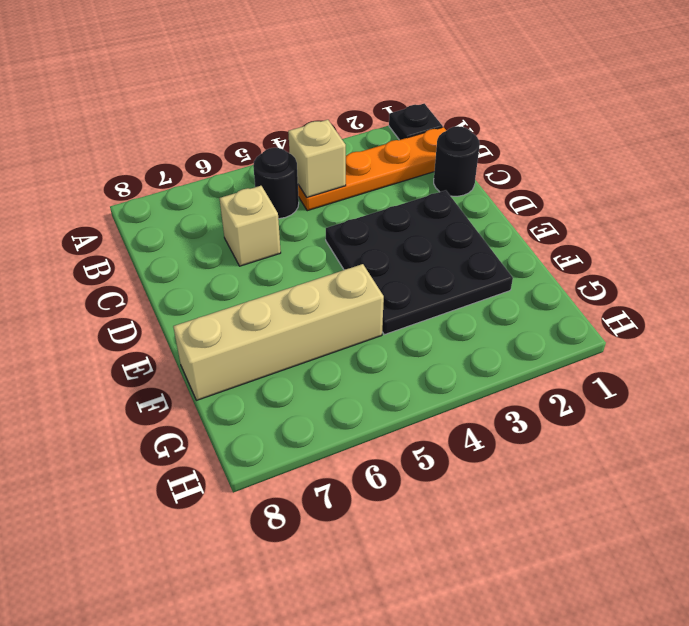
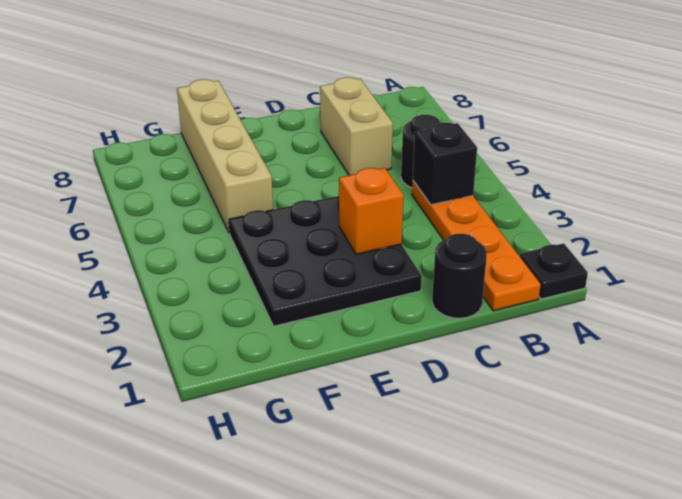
tan 1x1 brick [288,120,346,198] -> black 1x1 brick [413,123,477,205]
tan 1x1 brick [220,186,281,266] -> tan 1x2 brick [320,77,393,175]
none -> orange 1x1 brick [339,168,404,254]

